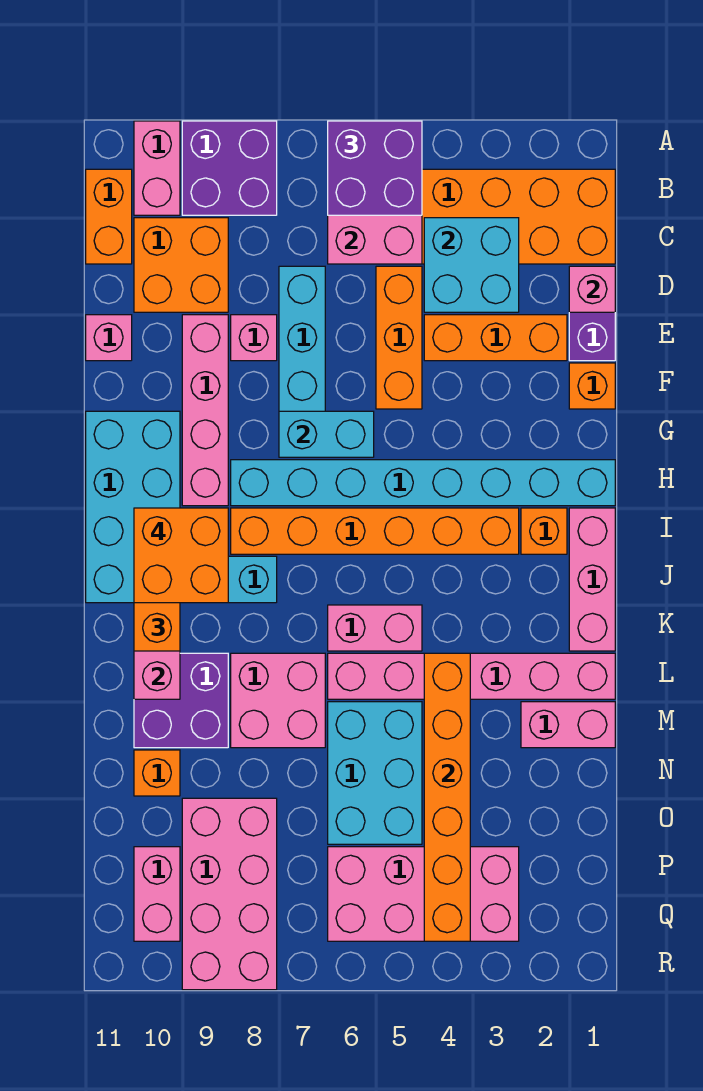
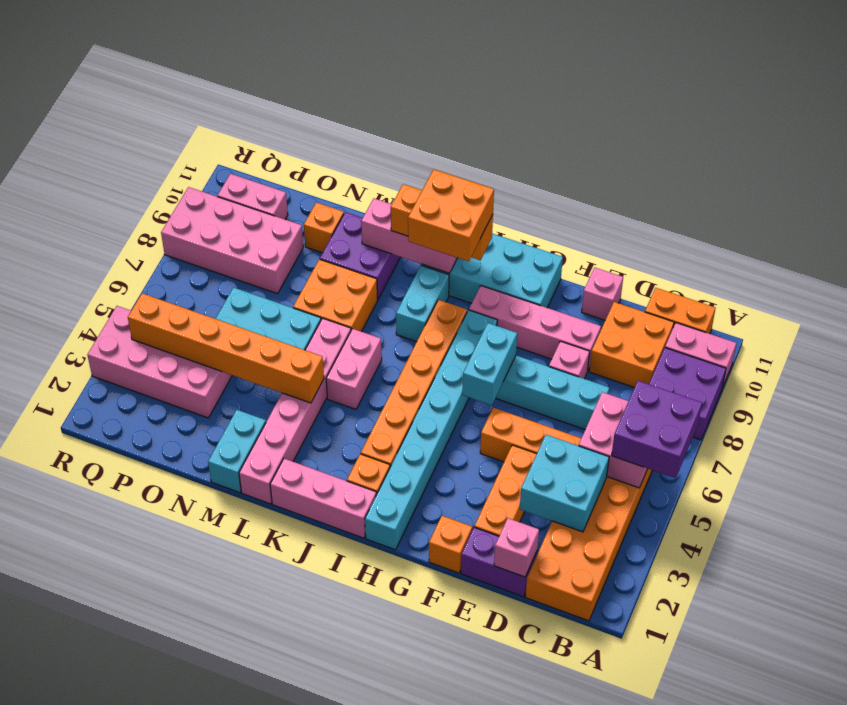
pink 2x2 brick [231,653,325,748] -> orange 2x2 brick [293,259,378,332]
pink 1x2 brick [521,702,615,748] -> cyan 1x2 brick [208,410,266,493]
pink 2x4 brick [328,847,519,941] -> pink 2x4 brick turned to [87,306,232,418]

